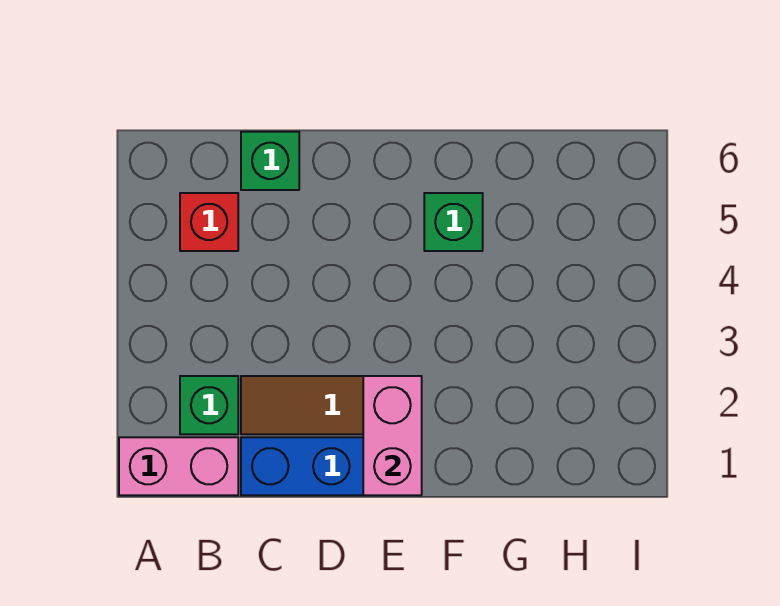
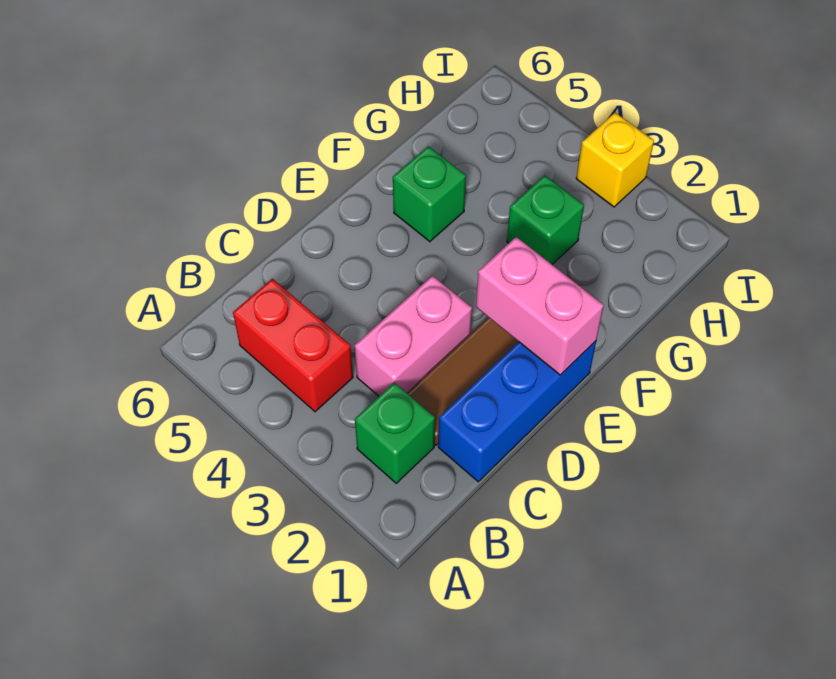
pink 1x2 brick [119,437,238,495] -> pink 1x2 brick moved to [355,276,472,396]
red 1x1 brick [180,193,238,251] -> red 1x2 brick [233,279,353,412]
green 1x1 brick [241,132,299,190] -> green 1x1 brick moved to [507,175,584,264]
none -> yellow 1x1 brick [576,113,654,207]

